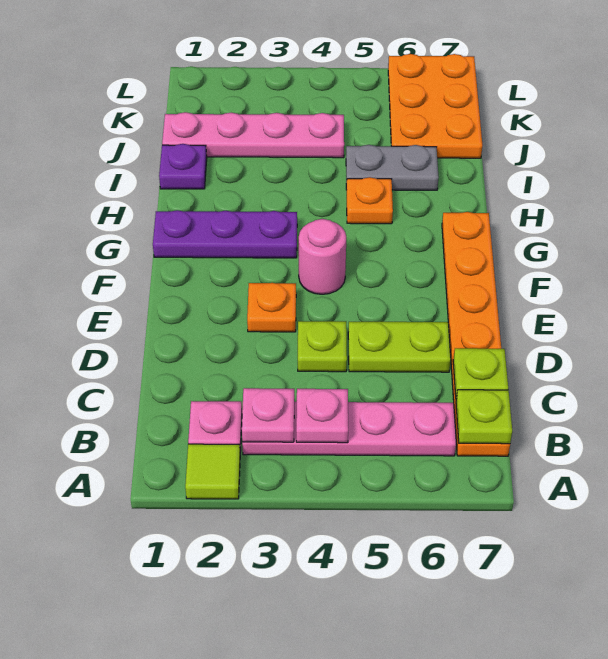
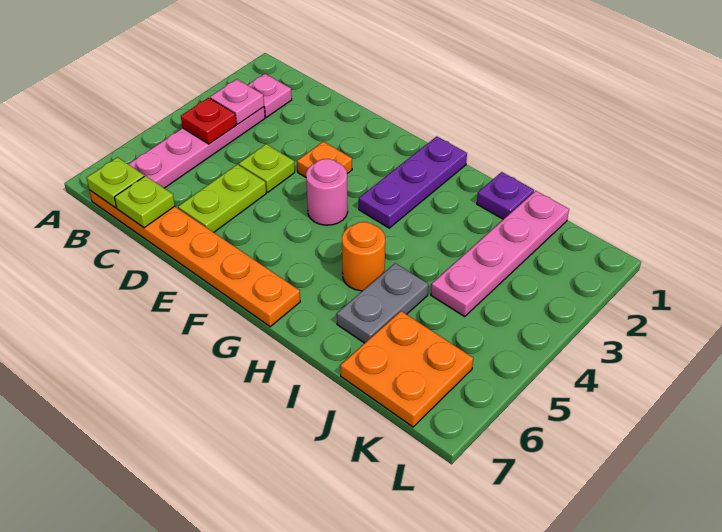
lime 1x1 tile [185,444,240,499] -> none
pink 1x1 plate [296,389,348,443] -> red 1x1 plate [181,98,236,144]
orange 1x1 plate [346,177,393,224] -> orange 1x1 round brick [342,222,385,291]
orange 2x3 plate [388,54,482,158] -> orange 2x2 plate [340,311,473,427]

